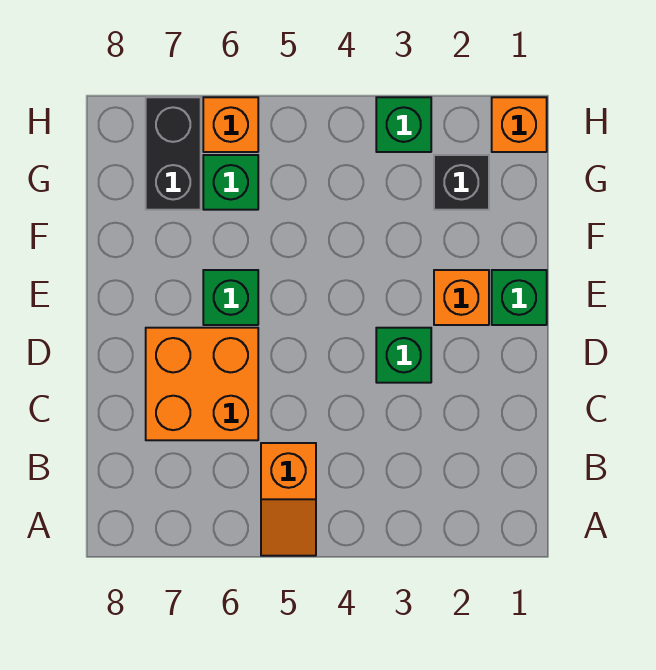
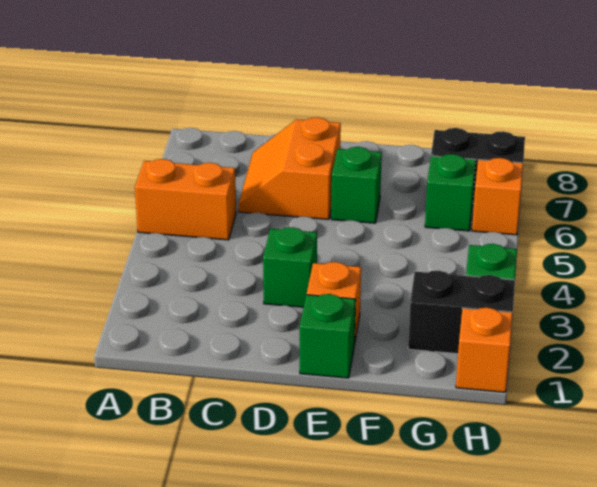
orange 1x2 slope [261,443,316,556] -> orange 1x2 brick [135,159,236,240]
orange 2x2 brick [146,328,258,440] -> orange 2x2 slope [239,117,341,219]
black 1x1 brick [434,155,489,210] -> black 1x2 brick [408,271,515,354]

